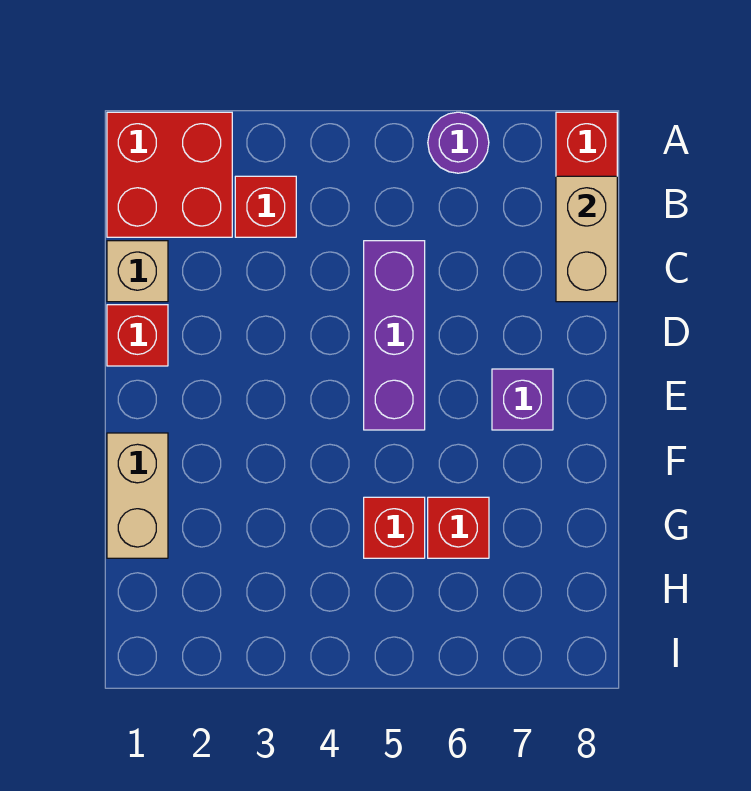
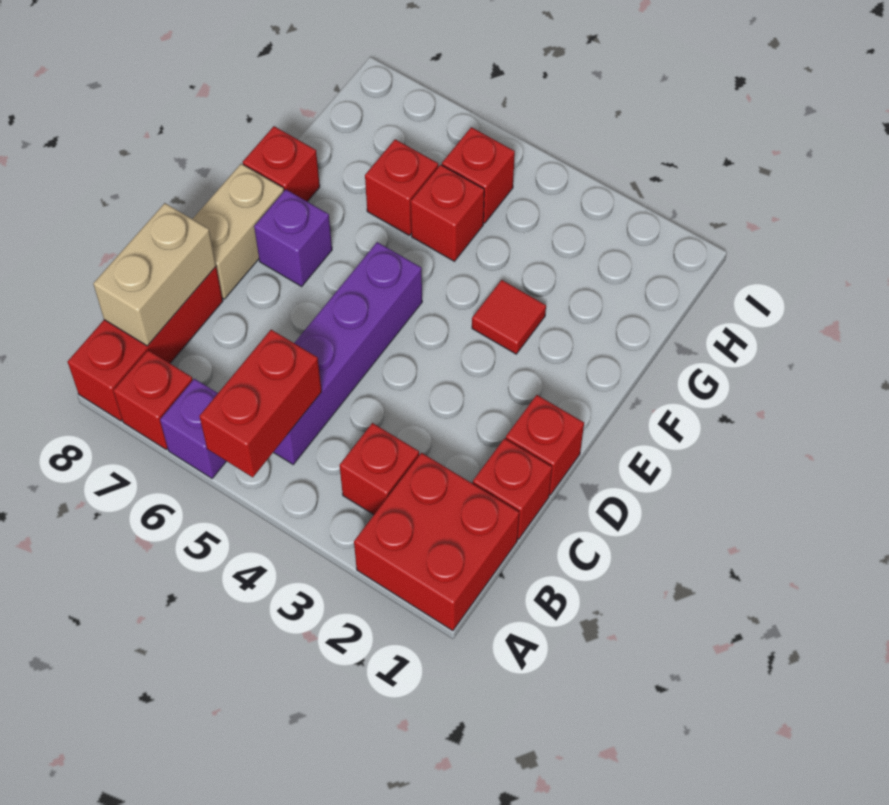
none -> red 1x2 brick [199,330,322,477]
purple 1x1 round brick [428,112,489,173] -> purple 1x1 brick [160,379,226,478]
none -> red 1x1 brick [113,350,193,450]
tan 1x1 brick [107,241,168,302] -> red 1x1 brick [473,438,552,539]
purple 1x3 brick [364,241,425,430] -> purple 1x4 brick [273,242,422,464]
tan 1x2 brick [107,433,168,558] -> tan 1x2 brick moved to [193,164,284,299]
none -> red 1x1 tile [472,280,546,354]
none -> red 1x1 brick [243,126,320,202]
none -> red 1x1 brick [442,127,515,223]

